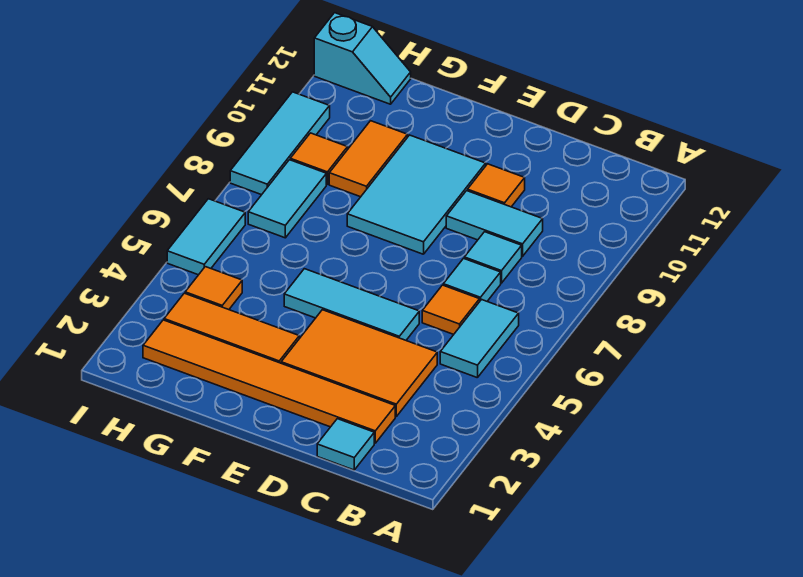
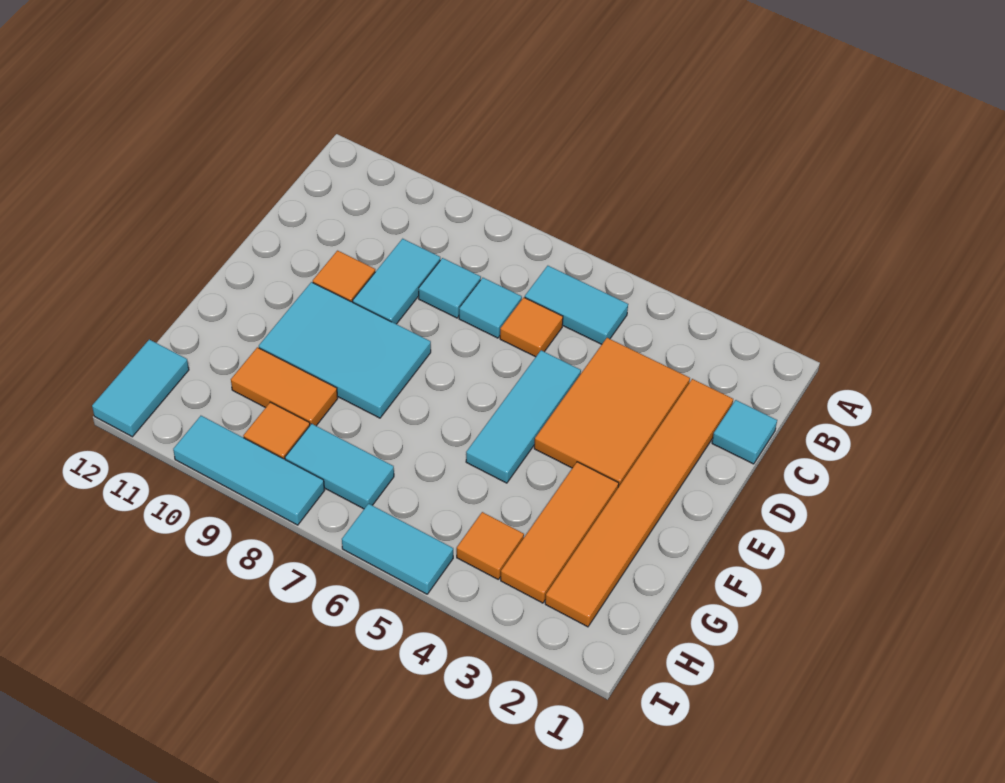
cyan 1x2 slope [314,13,411,104] -> cyan 1x2 tile [92,339,189,437]

